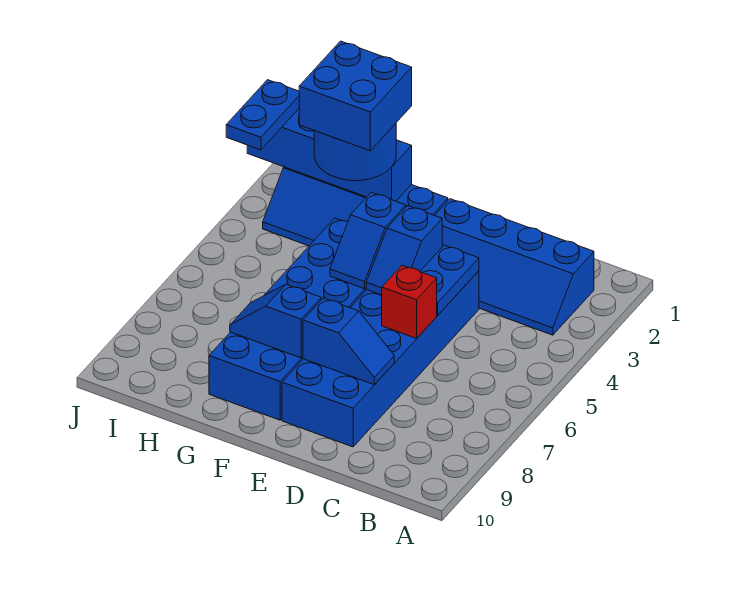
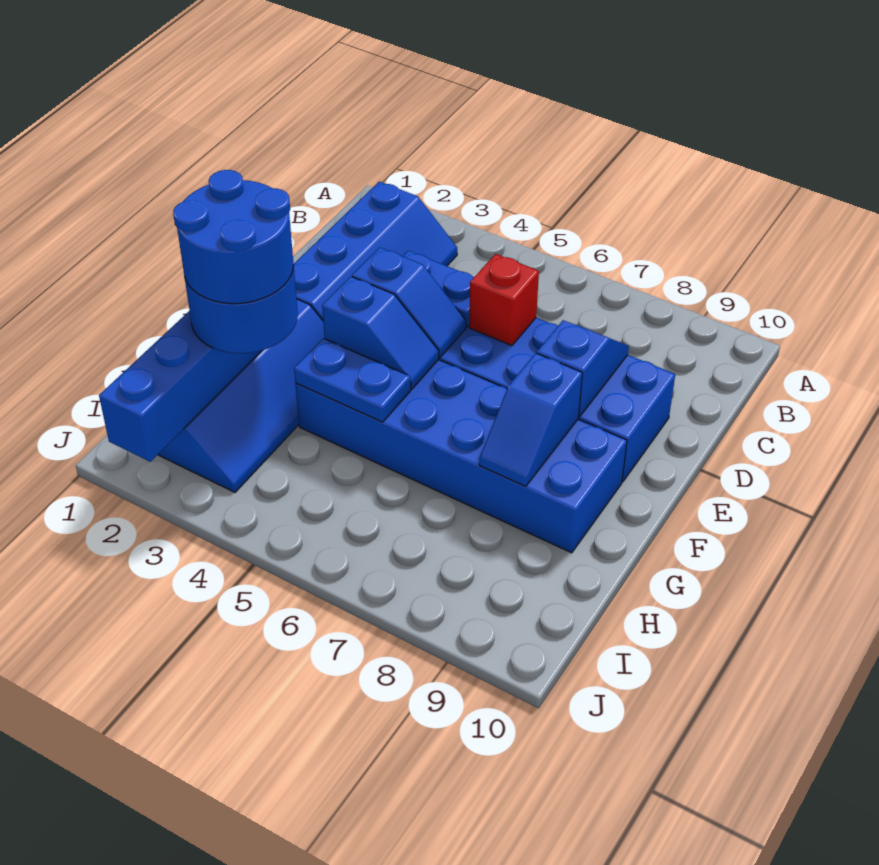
blue 2x2 brick [299,41,412,151] -> blue 2x2 round brick [173,170,294,304]
blue 1x2 plate [226,80,299,150] -> blue 1x2 plate moved to [294,338,411,422]

